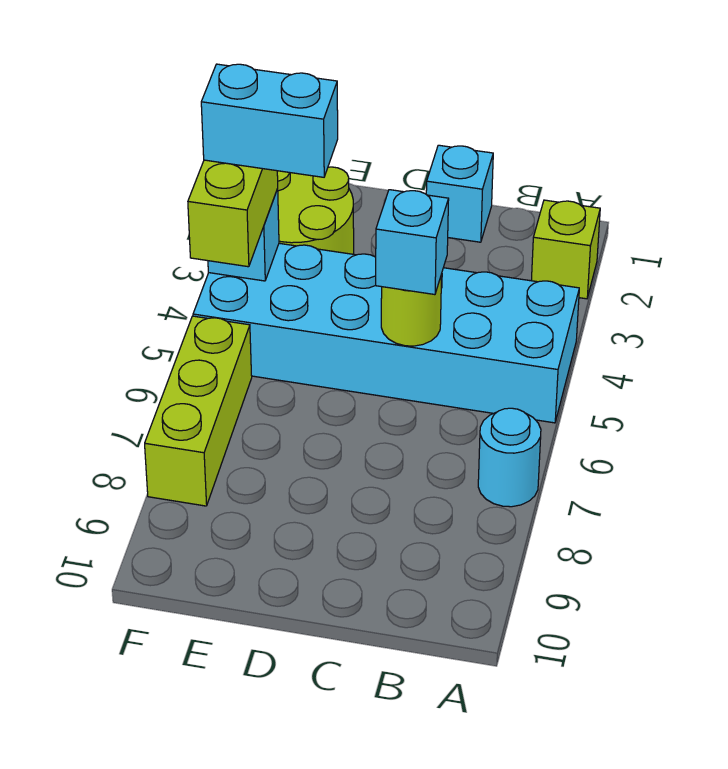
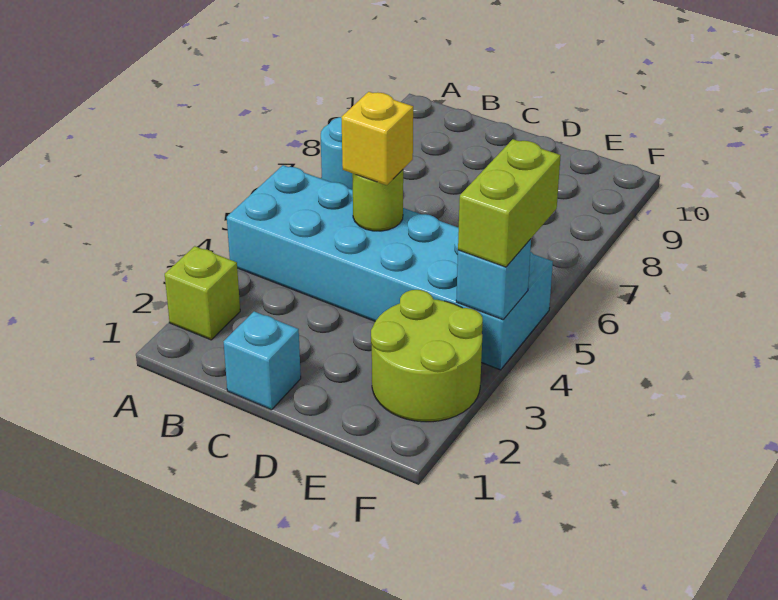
cyan 1x1 brick [376,190,449,295] -> yellow 1x1 brick [341,92,413,185]
cyan 1x2 brick [201,64,338,177] -> none
lime 1x3 brick [145,316,252,506] -> none

